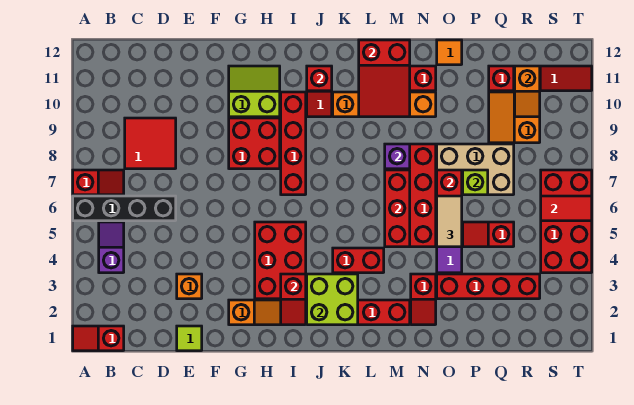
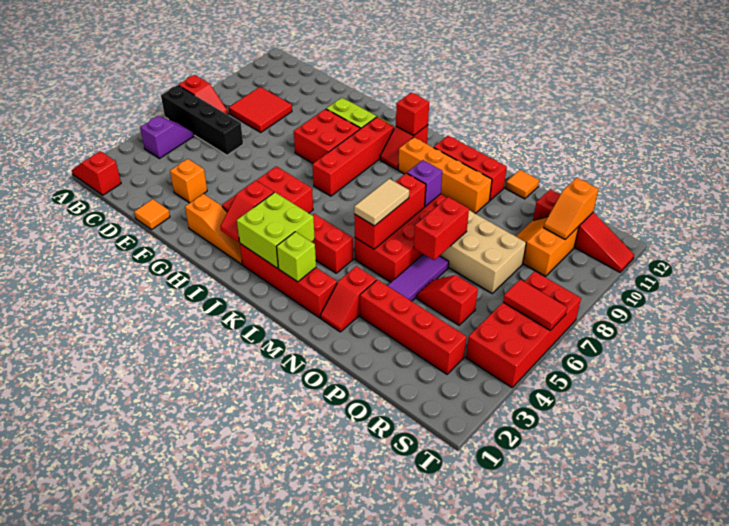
lime 1x1 tile [177,326,202,351] -> orange 1x1 tile [134,199,170,229]
red 2x3 slope [359,40,410,117] -> none
tan 1x2 tile [437,196,462,247] -> tan 1x2 tile moved to [354,179,409,226]
lime 1x1 brick [463,170,488,195] -> lime 1x1 brick moved to [276,232,316,282]

